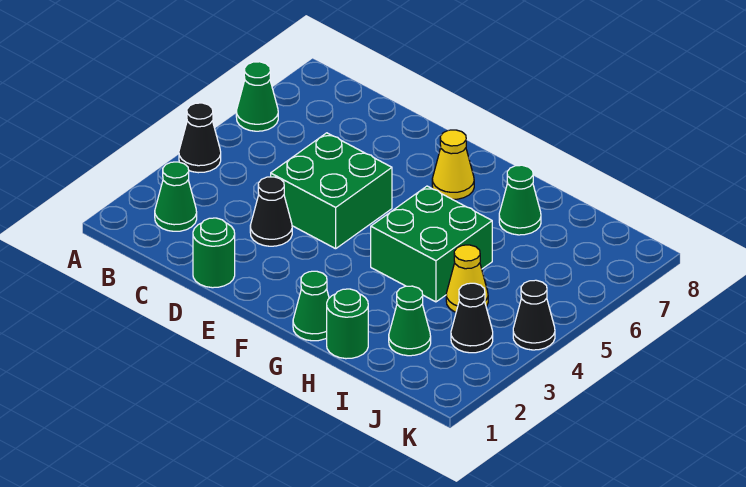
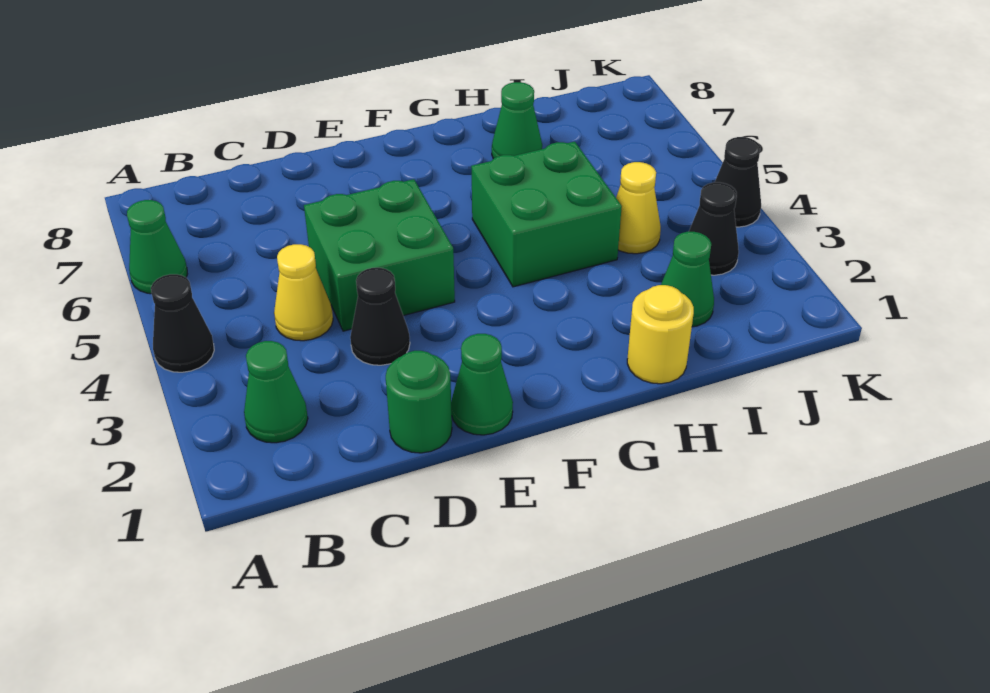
yellow 1x1 cone [432,130,474,199] -> yellow 1x1 cone moved to [274,244,333,341]
green 1x1 cone [293,271,329,341] -> green 1x1 cone moved to [451,334,513,435]
green 1x1 round brick [327,289,368,359] -> yellow 1x1 round brick [627,285,694,384]

